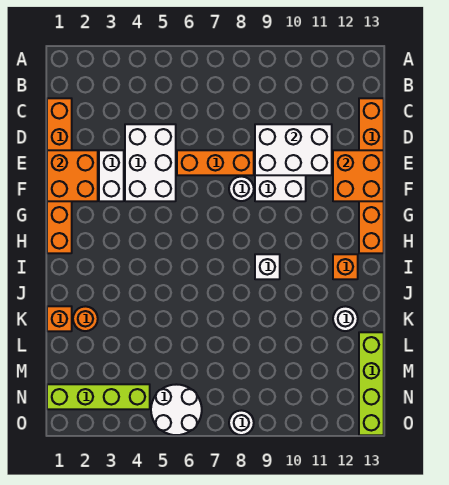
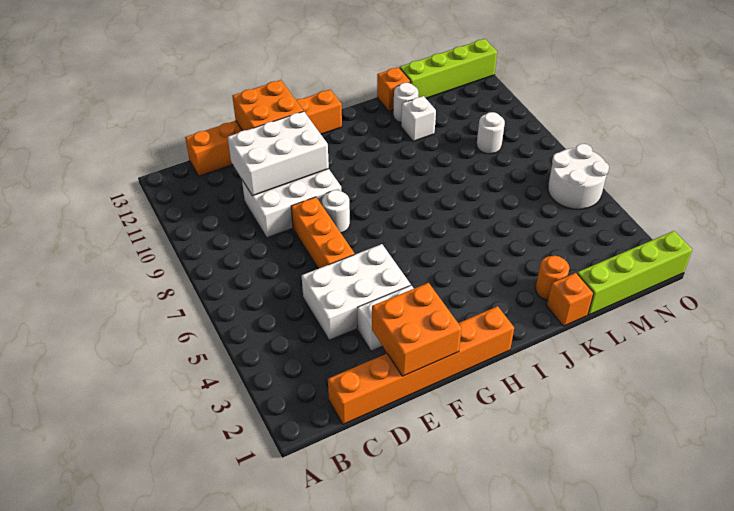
white 2x3 brick [255,124,332,175] -> white 2x3 brick turned to [228,111,329,196]
white 1x1 brick [255,254,280,279] -> white 1x1 brick moved to [401,96,436,142]
orange 1x1 brick [333,254,358,279] -> orange 1x1 brick moved to [377,67,410,111]
lime 1x4 brick [47,384,150,409] -> lime 1x4 brick turned to [577,231,692,315]
white 1x1 round brick [229,410,254,435] -> white 1x1 round brick moved to [477,112,505,154]

